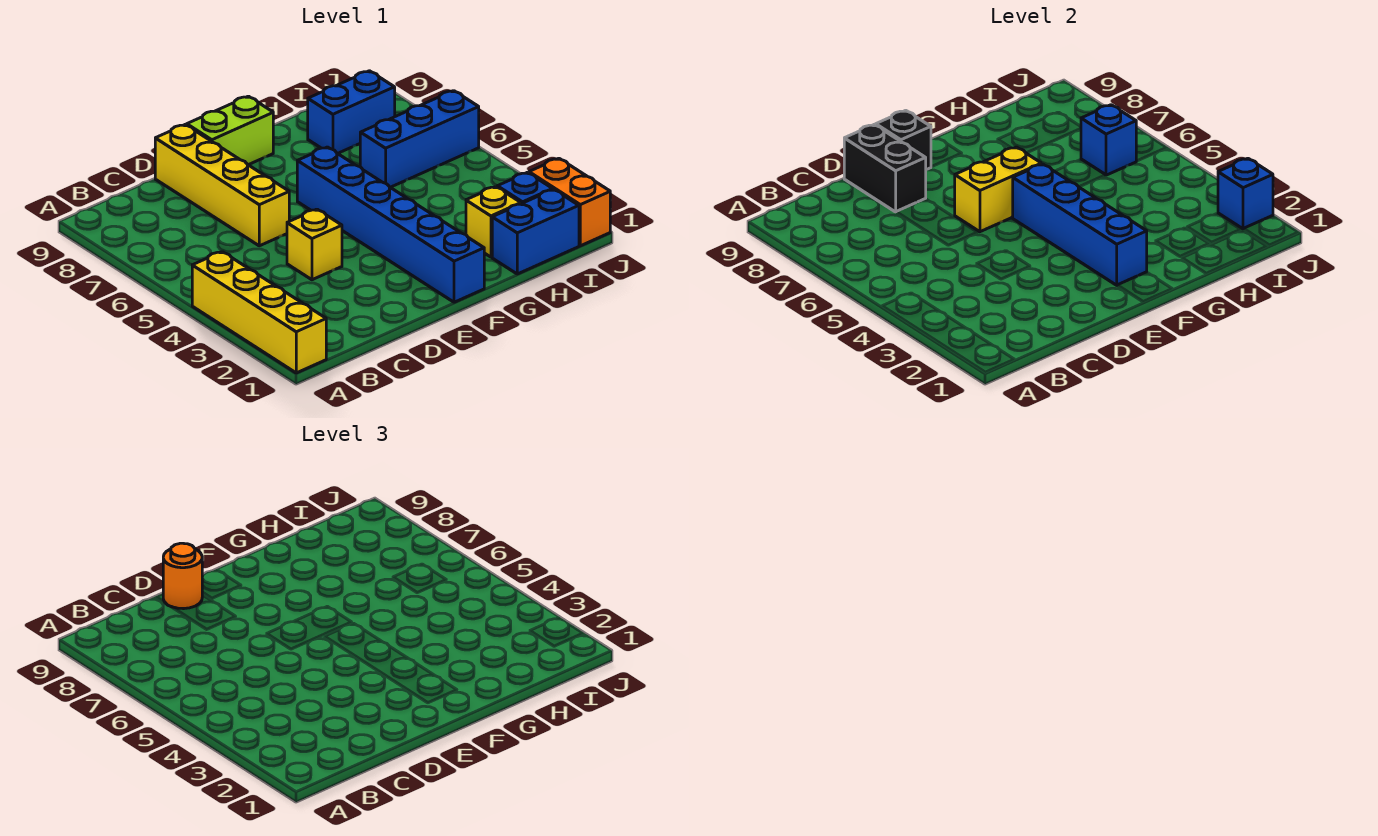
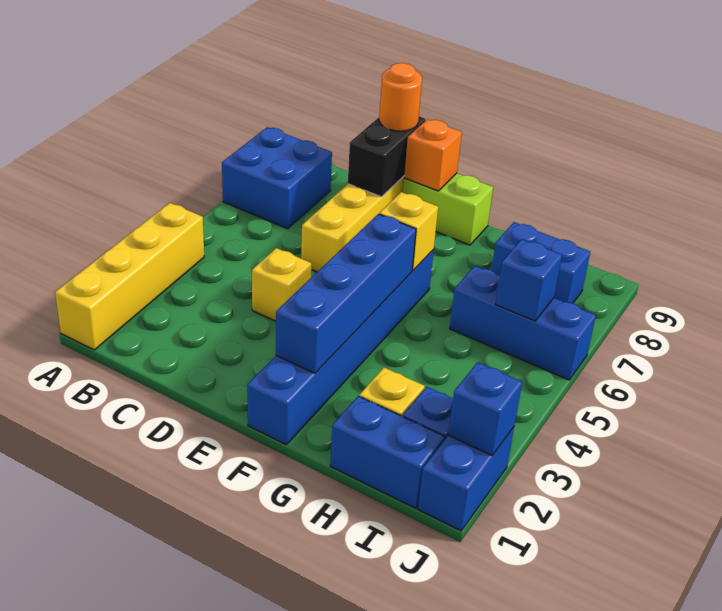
none -> blue 2x2 brick [222,127,332,229]
yellow 1x2 brick [955,147,1041,232] -> yellow 1x1 brick [379,192,438,270]
black 1x1 brick [876,110,931,170] -> orange 1x1 brick [404,119,462,191]
orange 1x2 brick [529,158,610,246] -> blue 1x2 brick [418,427,514,531]

